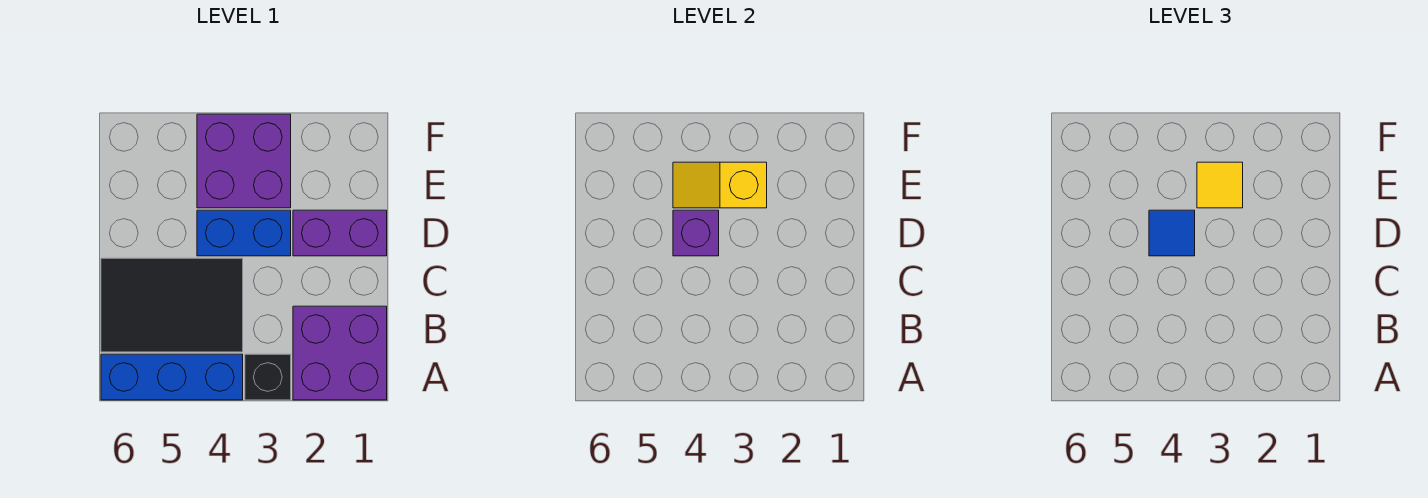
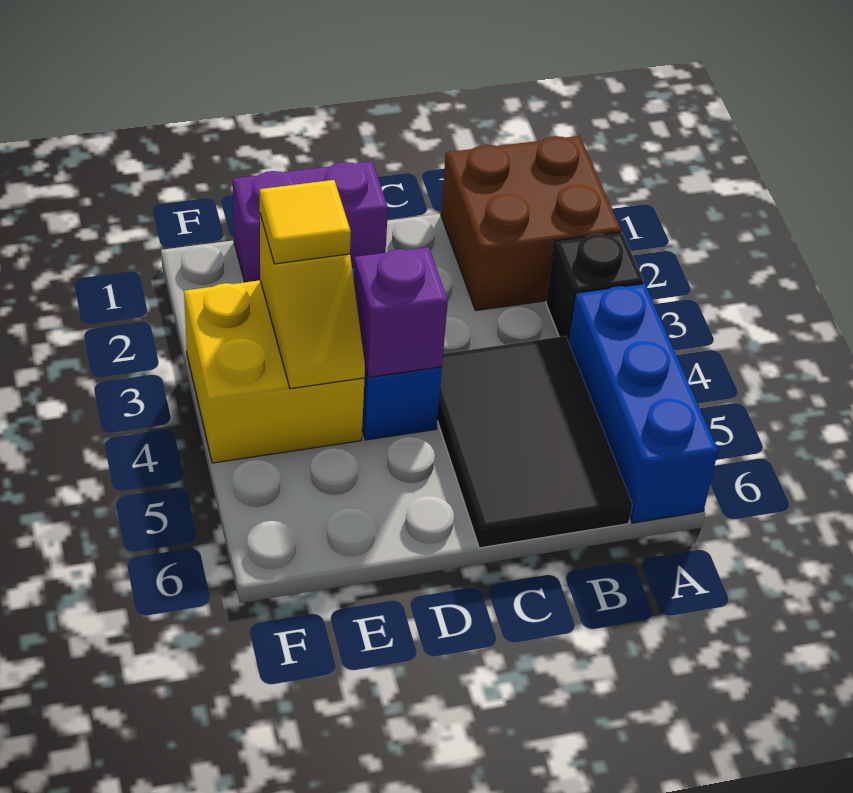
purple 2x2 brick [293,306,387,400] -> brown 2x2 brick [441,136,621,311]
purple 1x2 brick [293,210,387,256] -> purple 1x2 brick turned to [233,161,388,282]
blue 1x1 tile [1149,210,1195,256] -> none
purple 2x2 brick [197,114,291,208] -> yellow 2x2 brick [184,280,365,463]

